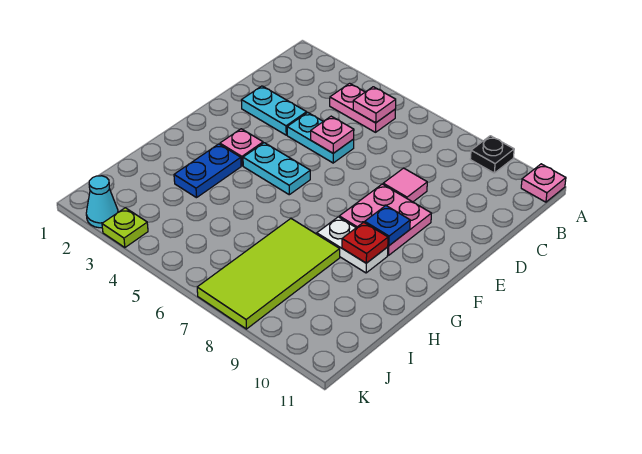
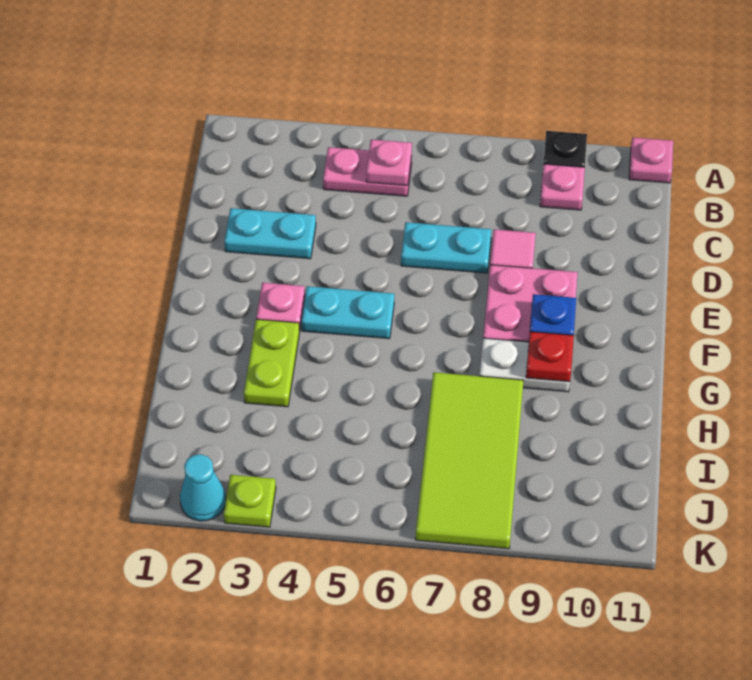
cyan 1x2 plate [287,112,354,163] -> cyan 1x2 plate moved to [401,222,491,273]
pink 1x1 plate [311,116,354,153] -> pink 1x1 plate moved to [540,164,585,210]
blue 1x2 plate [174,144,241,198] -> lime 1x2 plate [244,319,300,407]

